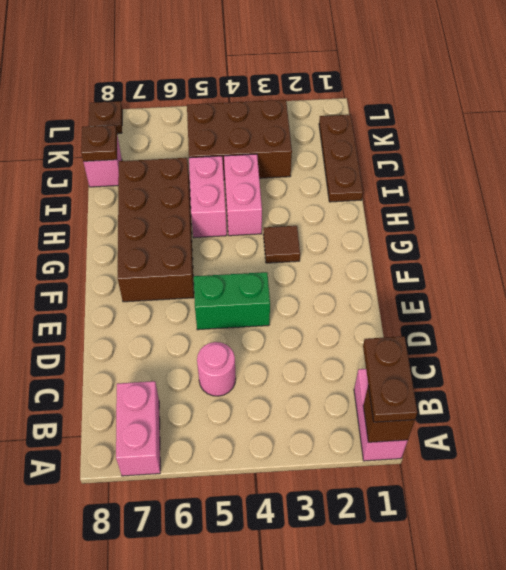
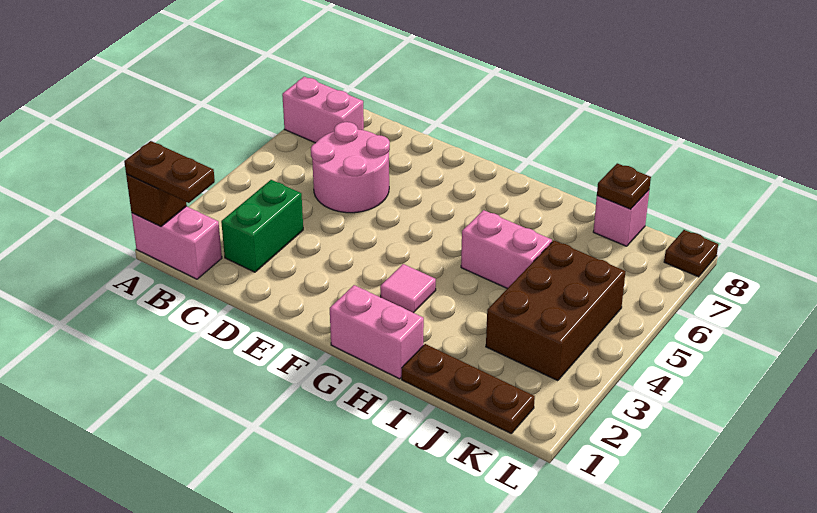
pink 1x1 round brick [197,342,236,396] -> pink 2x2 round brick [311,122,390,213]
green 1x2 brick [194,272,270,330] -> green 1x2 brick moved to [221,180,303,272]
brown 2x4 brick [118,158,194,302] -> none
brown 1x1 tile [263,226,300,263] -> pink 1x1 tile [380,264,436,313]
pink 1x2 brick [224,154,262,236] -> pink 1x2 brick moved to [330,285,424,379]

